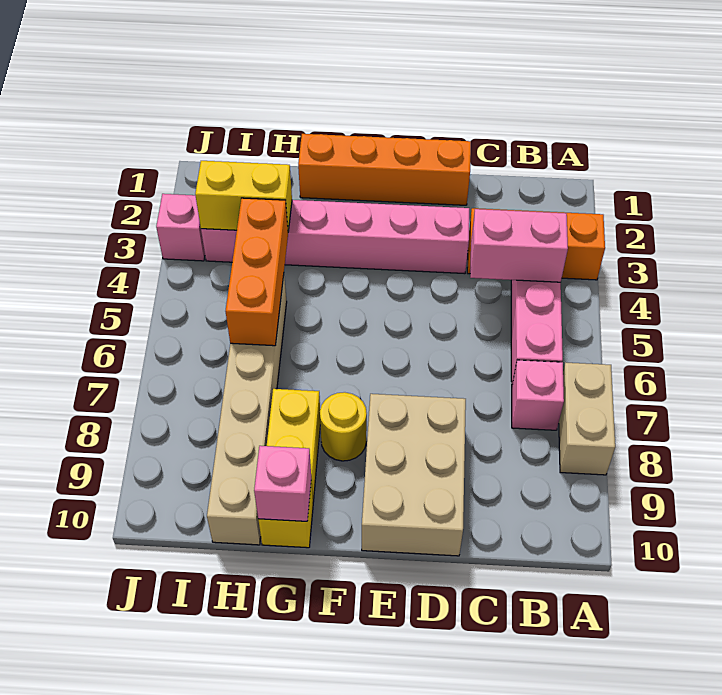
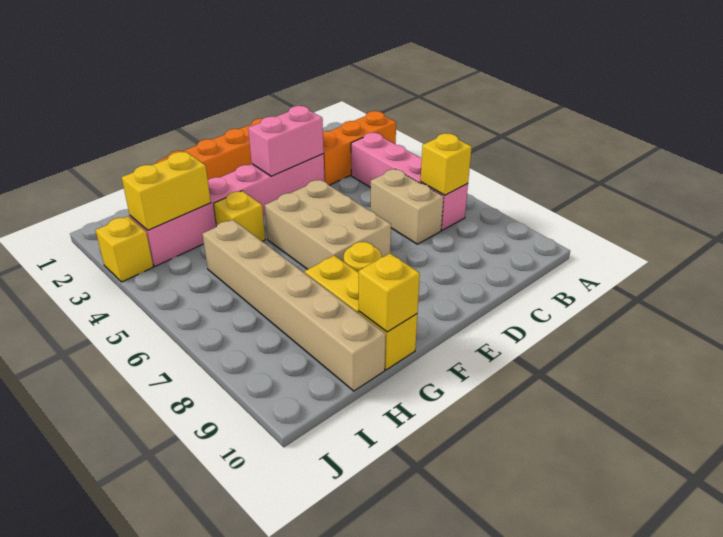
tan 1x2 brick [559,362,615,475] -> tan 1x2 brick moved to [371,169,444,244]
pink 1x2 brick [470,209,568,282] -> pink 1x2 brick moved to [248,106,324,176]
none -> yellow 1x1 brick [421,133,472,195]
tan 2x3 brick [362,394,466,556] -> tan 2x3 brick moved to [265,180,391,269]
none -> yellow 1x1 brick [214,191,265,241]
pink 1x1 brick [254,446,311,521] -> yellow 1x1 brick [359,254,420,332]
orange 1x3 brick [225,198,288,346] -> none
pink 1x1 brick [156,194,205,261] -> yellow 1x1 brick [96,216,153,282]

